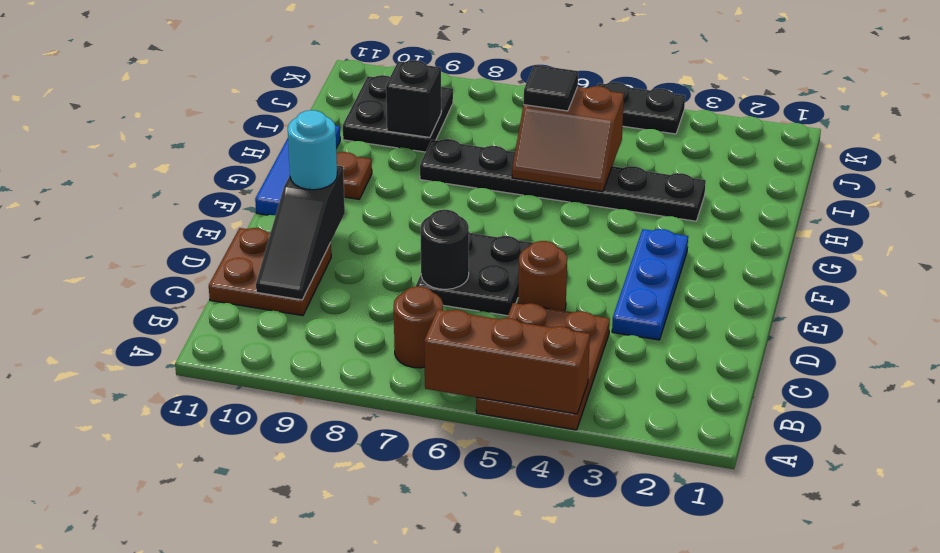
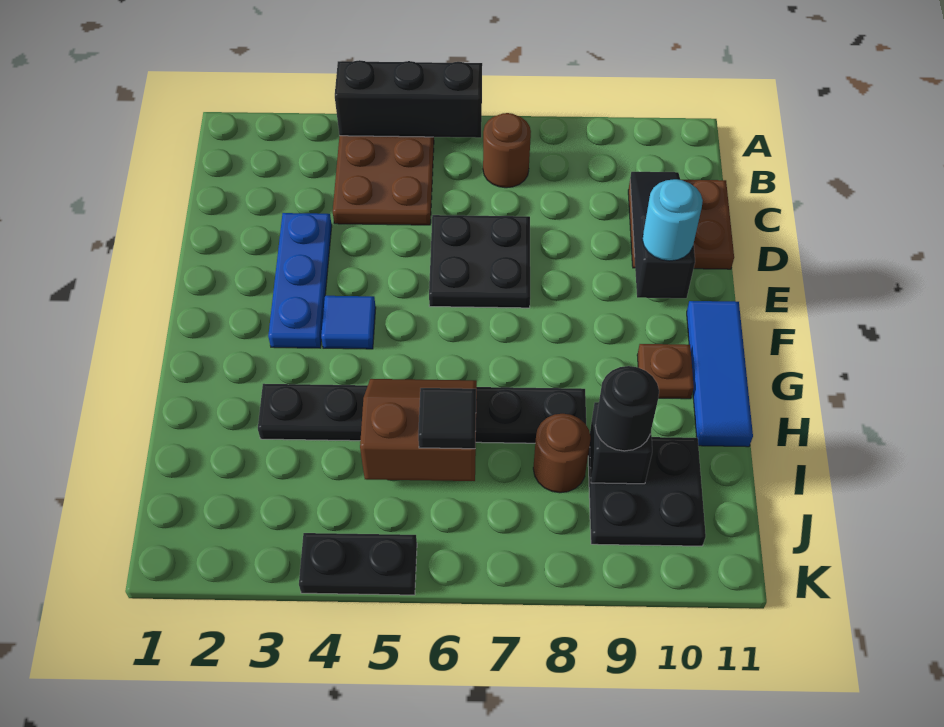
brown 1x3 brick [424,309,590,414] -> black 1x3 brick [335,60,482,138]
brown 1x1 round brick [518,241,567,311] -> brown 1x1 round brick moved to [533,414,591,493]
black 1x1 round brick [421,210,469,289] -> black 1x1 round brick moved to [595,366,659,451]
none -> blue 1x1 tile [321,296,376,349]

